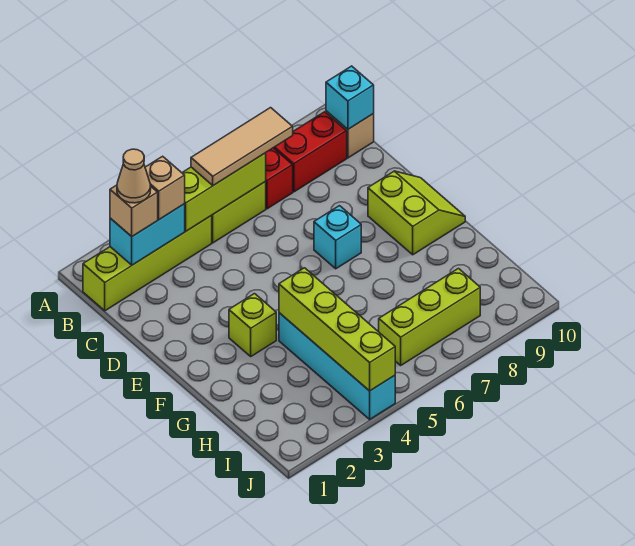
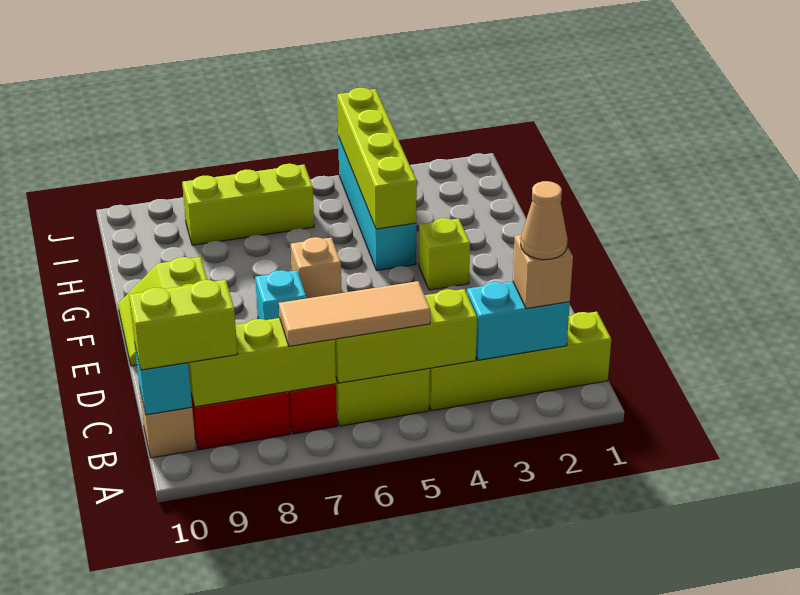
tan 1x1 brick [145,156,185,219] -> tan 1x1 brick moved to [291,237,342,298]
none -> lime 1x3 brick [188,318,336,407]
none -> lime 1x2 brick [129,280,237,370]

